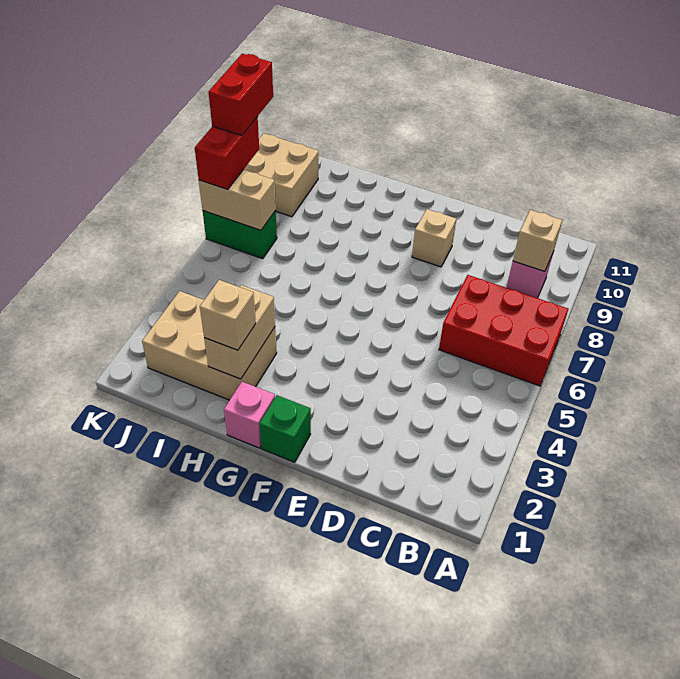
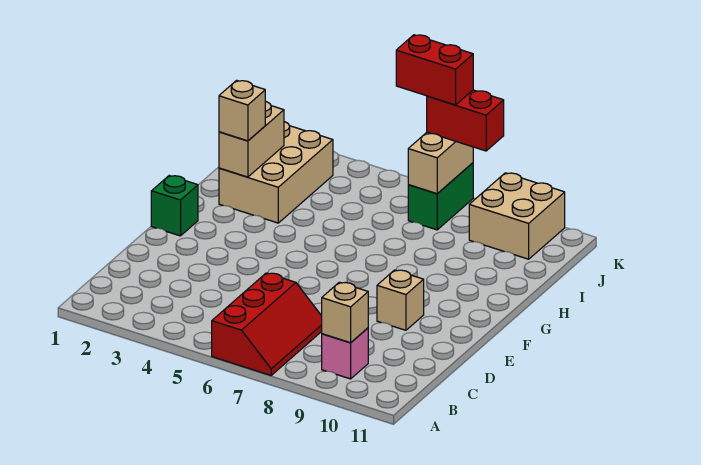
red 2x3 brick [439,275,569,386] -> red 2x3 slope [212,273,322,375]
pink 1x1 brick [224,382,275,448] -> none
tan 1x2 brick [204,285,275,379] -> tan 1x2 brick turned to [219,101,284,177]
red 1x2 brick [209,54,273,136] -> red 1x2 brick moved to [396,35,473,105]

